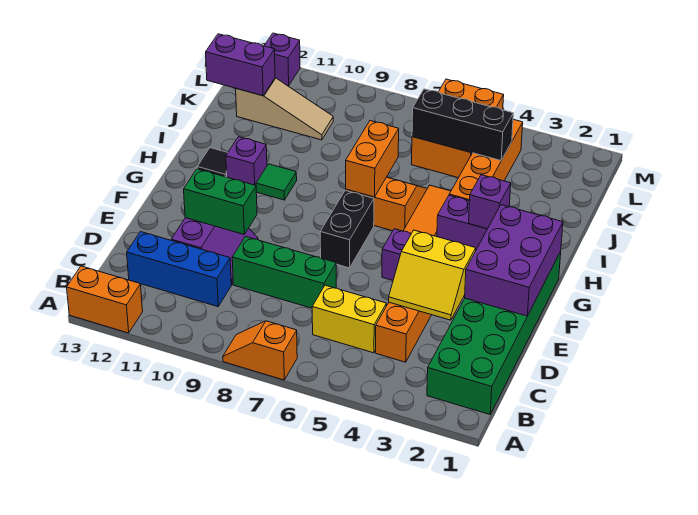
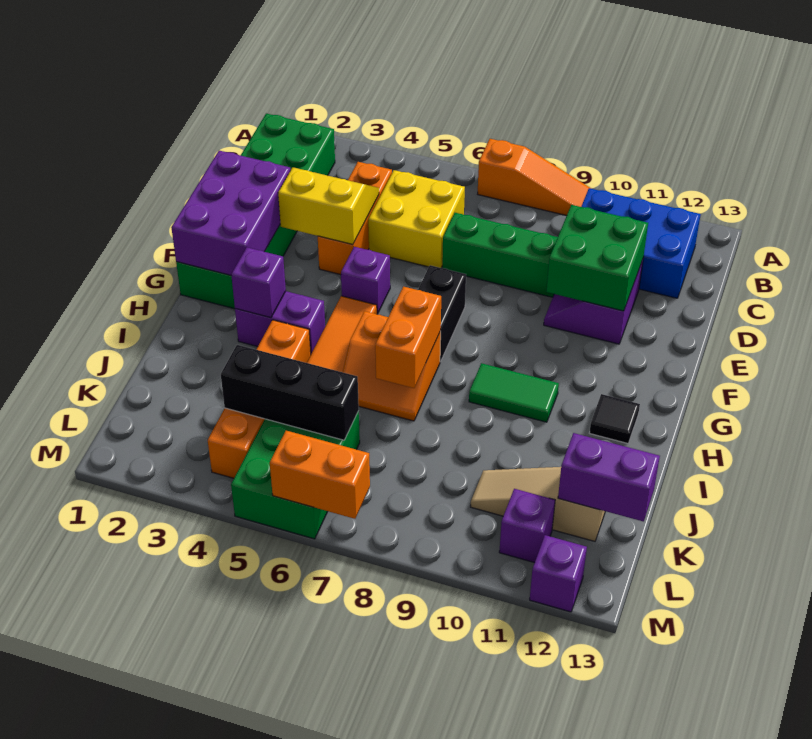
orange 1x2 slope [223,321,297,380] -> orange 1x3 slope [478,139,590,216]
orange 1x2 brick [67,266,143,333] -> orange 1x2 brick moved to [270,431,370,519]
yellow 1x2 brick [312,285,386,353] -> yellow 2x2 brick [368,170,465,268]
blue 1x3 brick [127,232,231,307] -> blue 2x3 brick [581,188,701,298]
green 1x2 brick [184,169,257,234] -> green 2x2 brick [546,205,648,311]
green 1x1 tile [256,164,297,200] -> green 1x2 tile [469,363,559,422]
purple 1x1 brick [226,137,267,185] -> purple 1x1 brick moved to [499,489,555,563]
orange 2x3 brick [411,79,504,178] -> green 2x3 brick [231,411,360,539]

